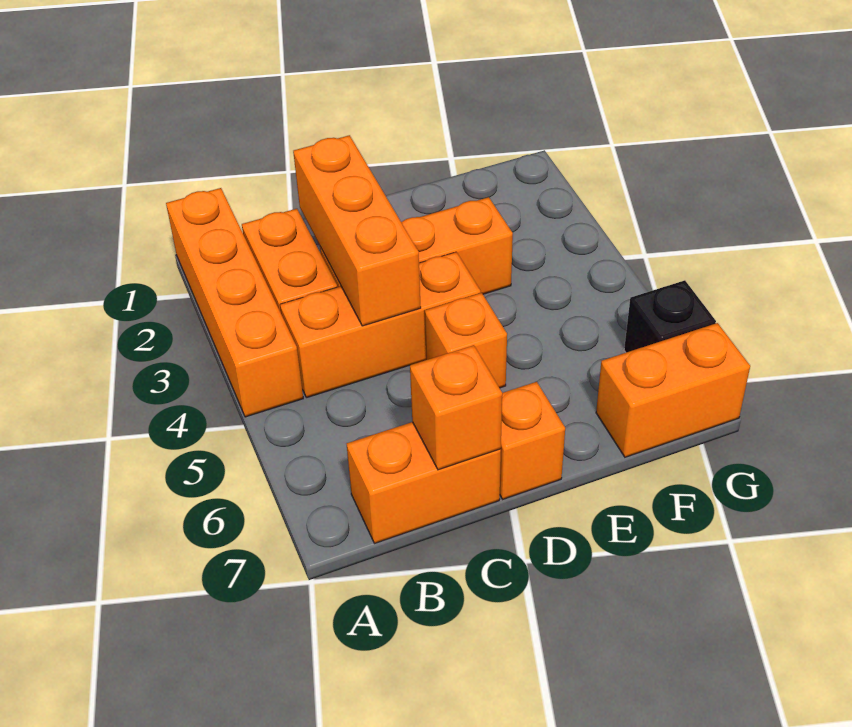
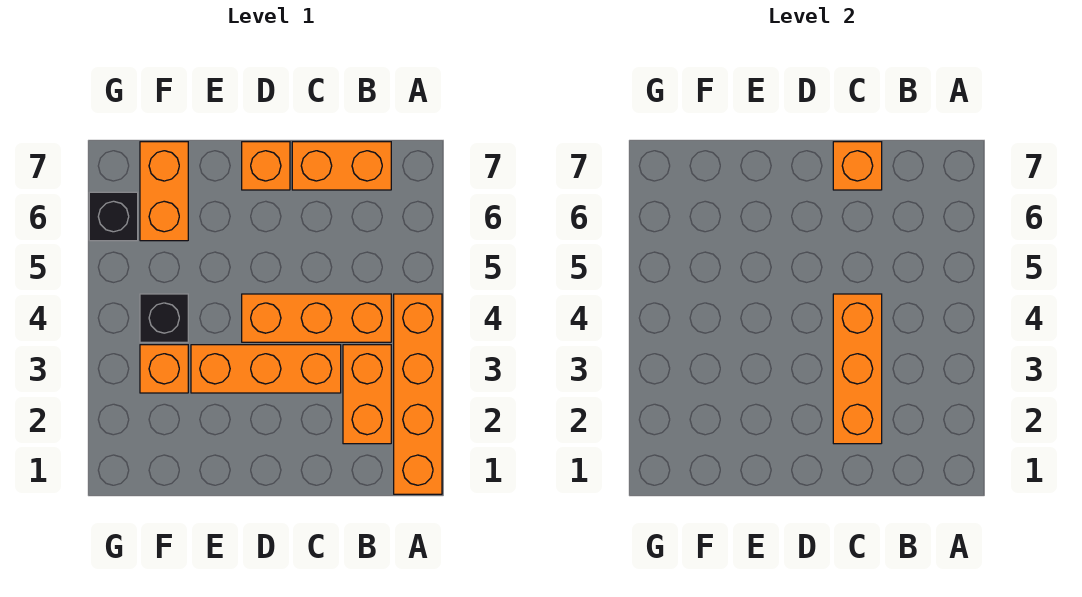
orange 1x1 brick [425,293,507,388] -> orange 1x1 brick moved to [140,345,188,393]
none -> black 1x1 brick [140,294,188,342]
orange 1x2 brick [596,323,750,457] -> orange 1x2 brick turned to [140,142,188,241]

